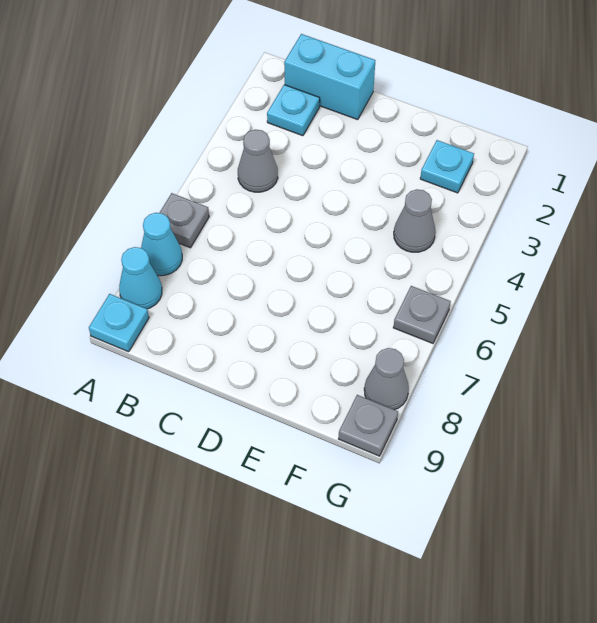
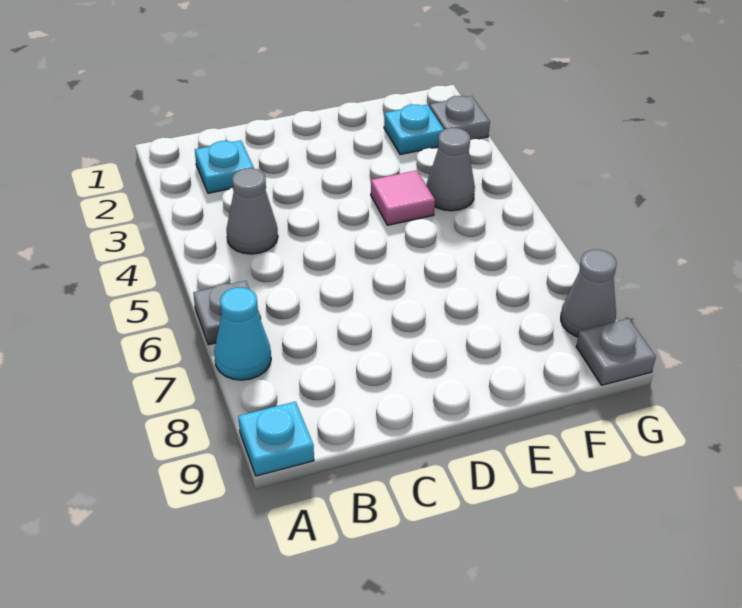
cyan 1x1 cone [119,247,162,309] -> none
cyan 1x2 brick [284,34,375,120] -> none
none -> pink 1x1 tile [371,170,435,225]
grey 1x1 plate [393,286,451,343] -> grey 1x1 plate moved to [430,96,490,140]

